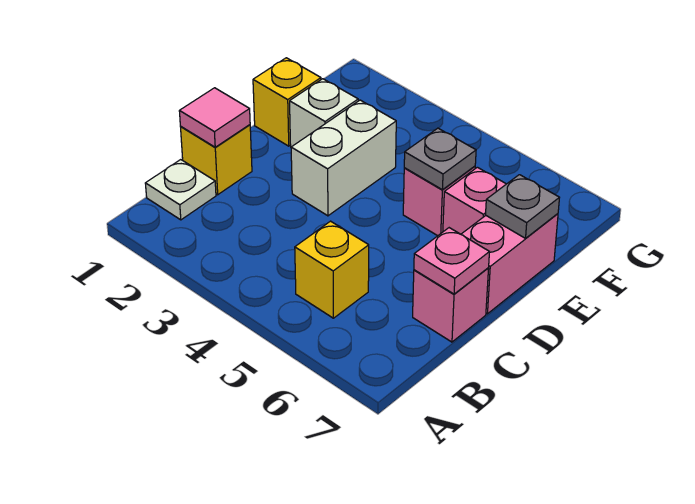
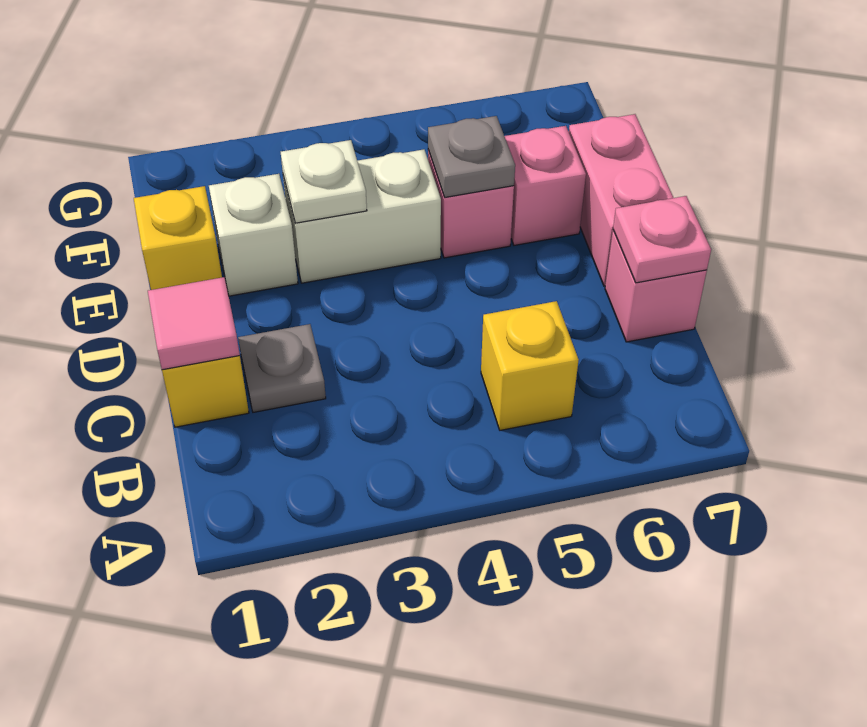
white 1x1 plate [145,160,216,220] -> white 1x1 plate moved to [281,140,367,223]
white 1x2 brick [291,100,396,216] -> white 1x2 brick turned to [283,149,441,283]
grey 1x1 plate [486,175,559,238] -> grey 1x1 plate moved to [238,324,326,412]

